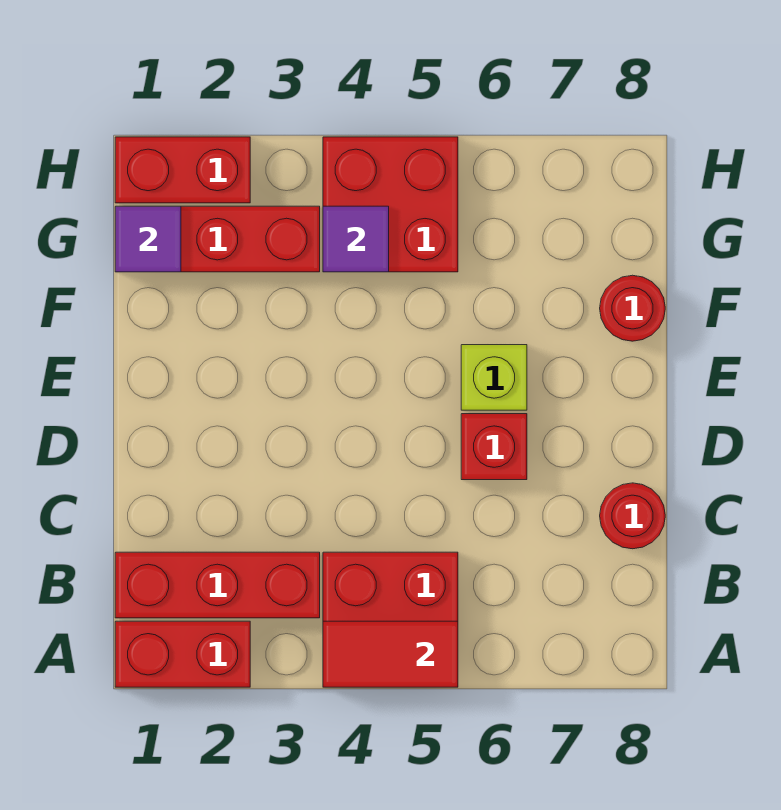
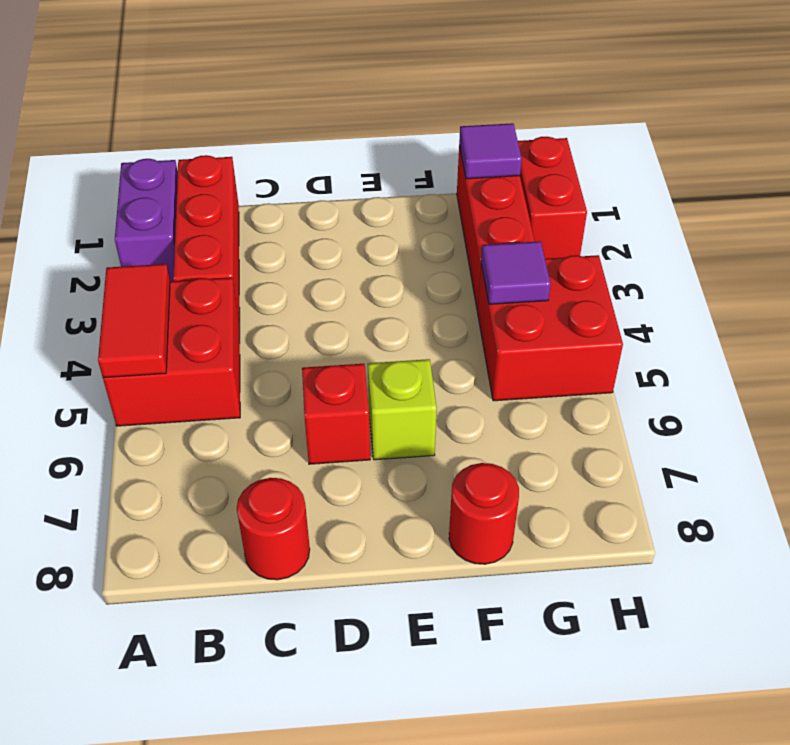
red 1x2 brick [115,621,250,687] -> purple 1x2 brick [115,159,178,281]

